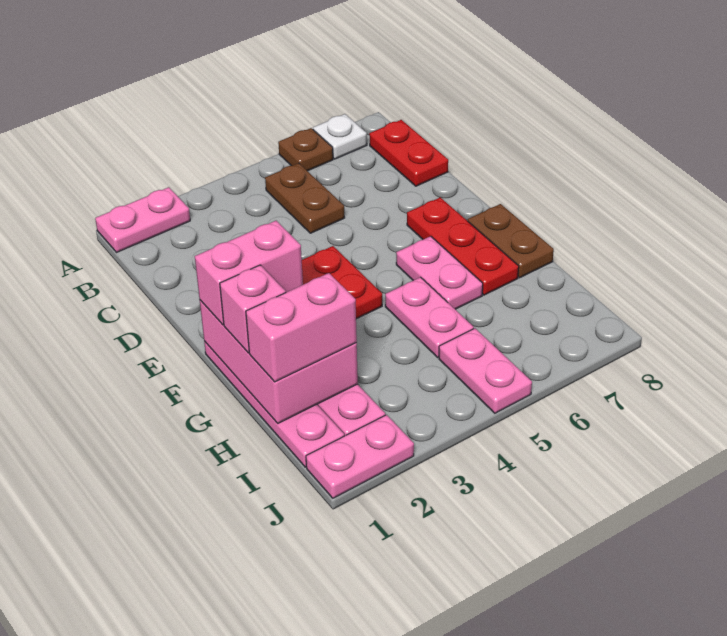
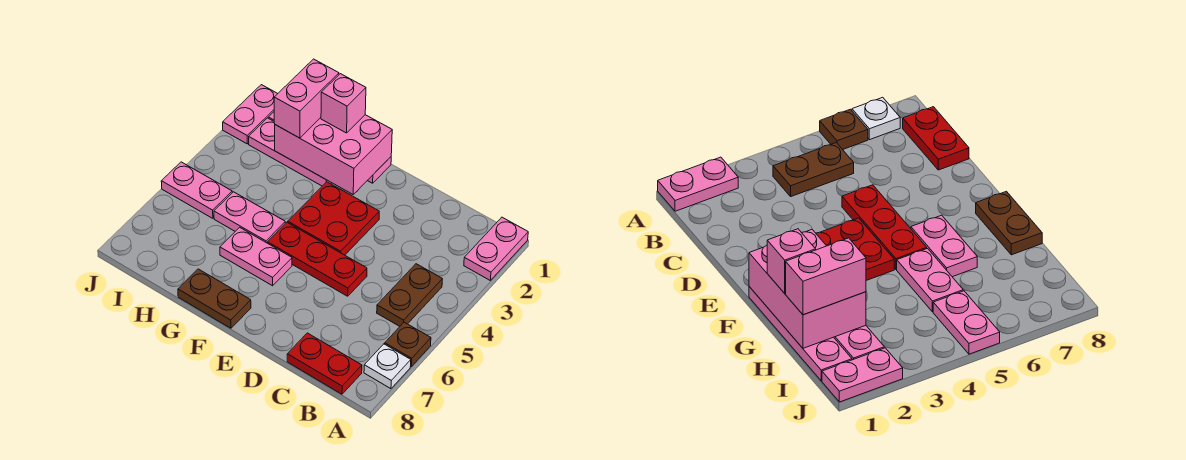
brown 1x2 plate [265,163,344,233] -> brown 1x2 plate turned to [377,264,442,326]
red 1x3 plate [407,197,519,295] -> red 1x3 plate moved to [267,222,367,296]
pink 1x2 brick [195,221,303,325] -> none

